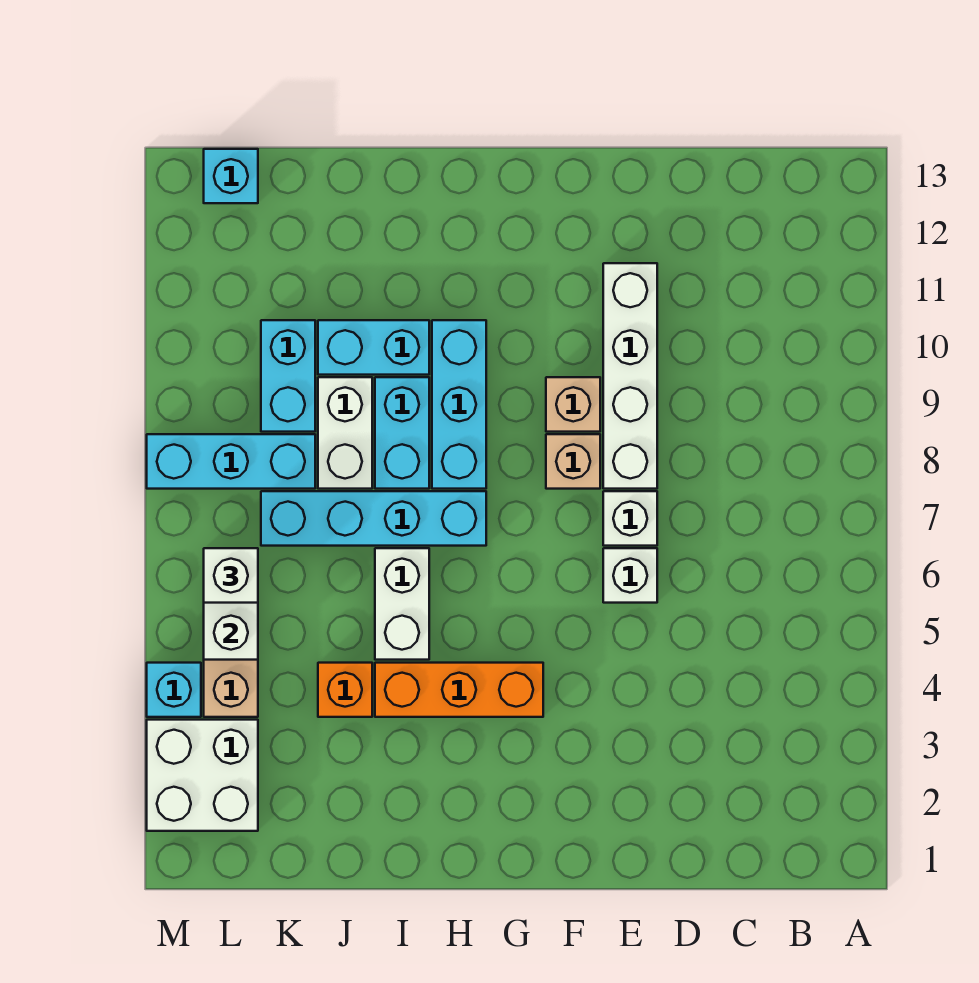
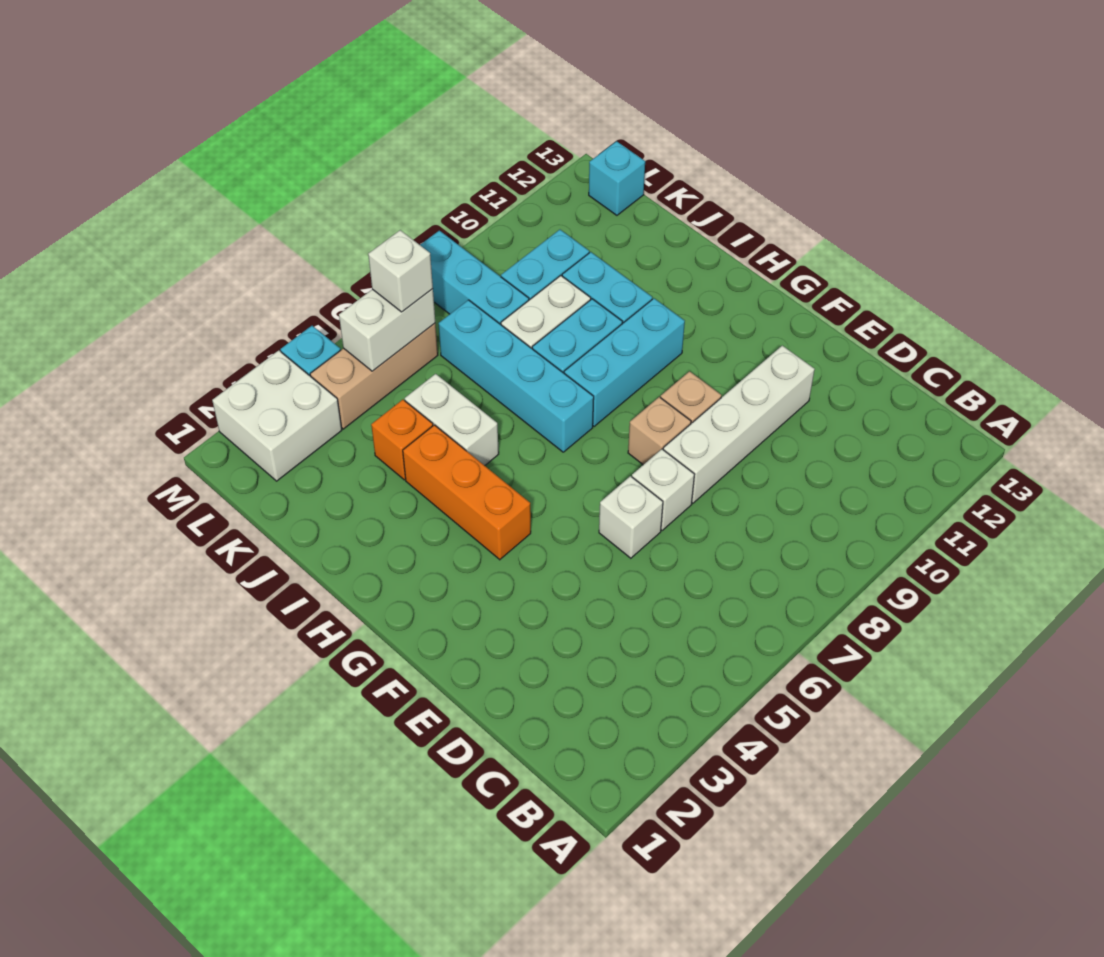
white 1x2 brick [375,548,429,660] -> white 1x2 brick turned to [405,374,499,466]

